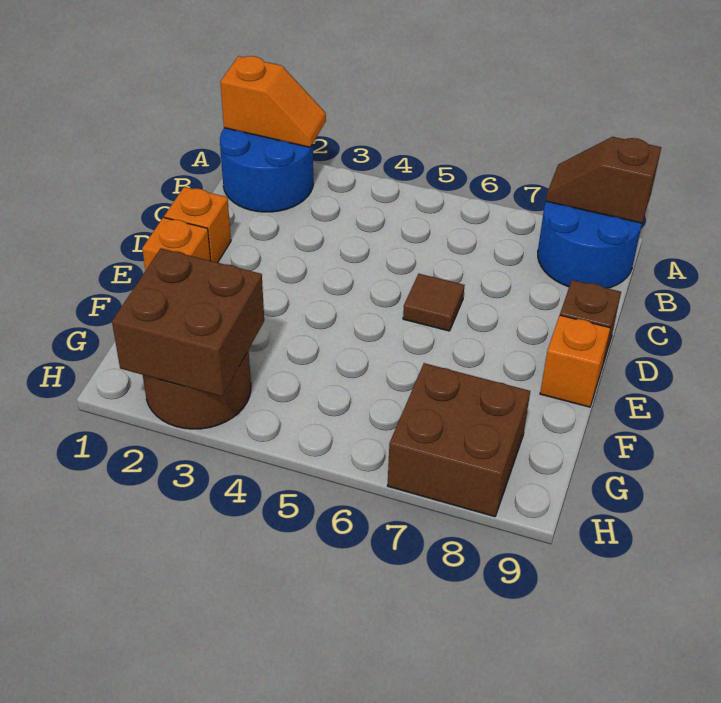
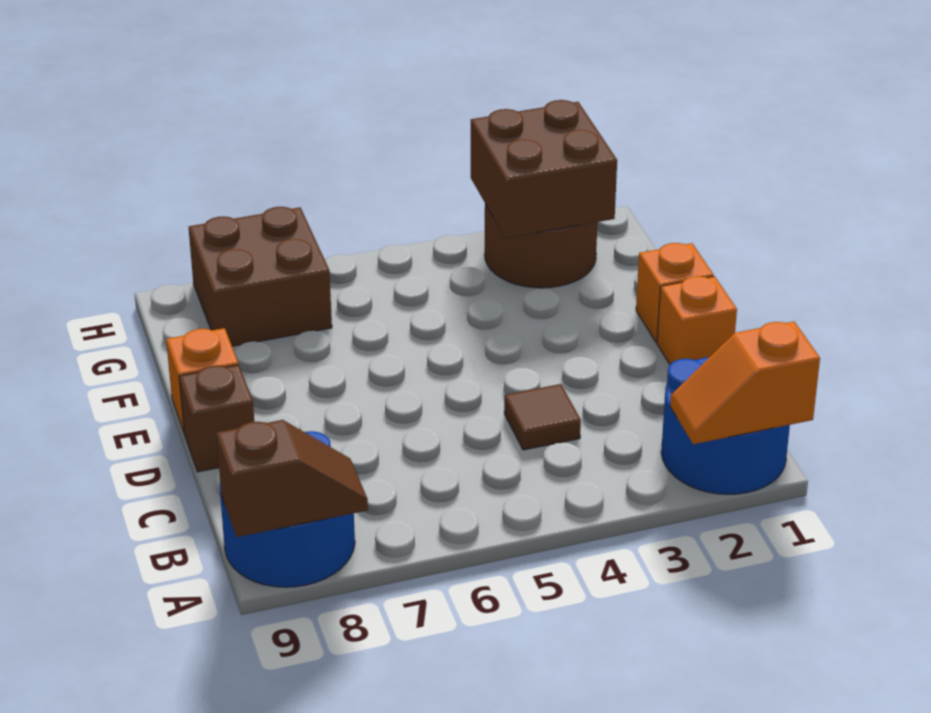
brown 1x1 tile [403,274,465,331] -> brown 1x1 tile moved to [504,384,581,450]

